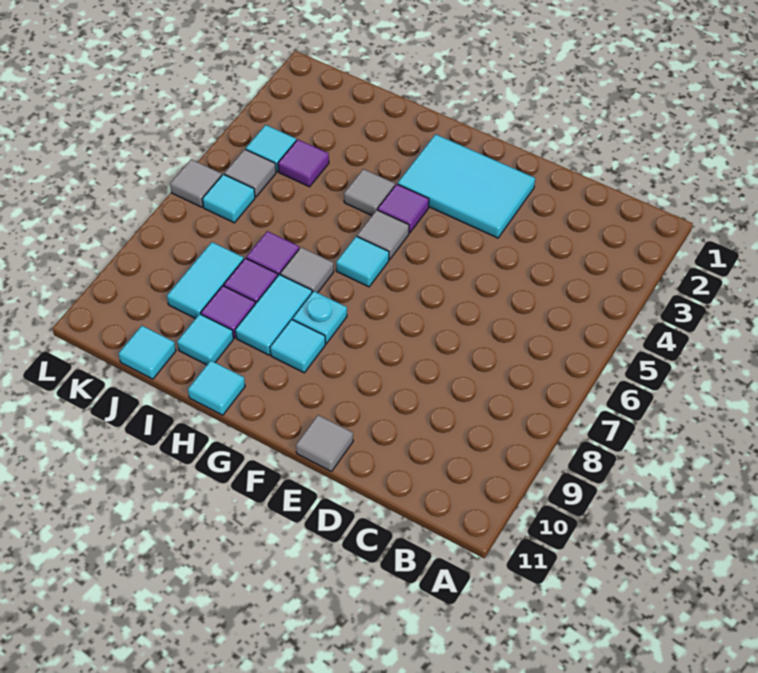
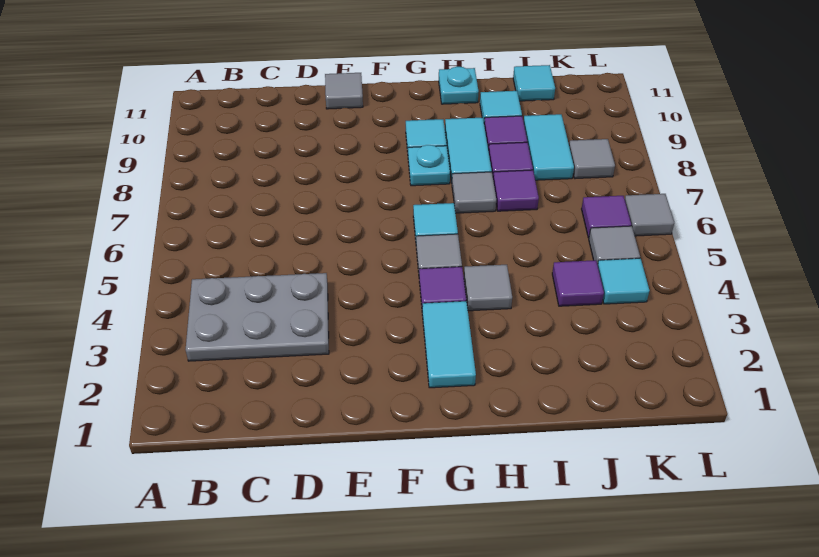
none -> grey 2x3 plate [186,273,329,361]
cyan 2x3 tile [398,134,535,238] -> cyan 1x2 tile [422,301,476,388]
cyan 1x1 tile [188,361,245,415] -> cyan 1x1 plate [439,67,479,104]
cyan 1x1 tile [202,174,255,223] -> purple 1x1 tile [582,196,631,238]
none -> grey 1x1 tile [569,139,615,179]

